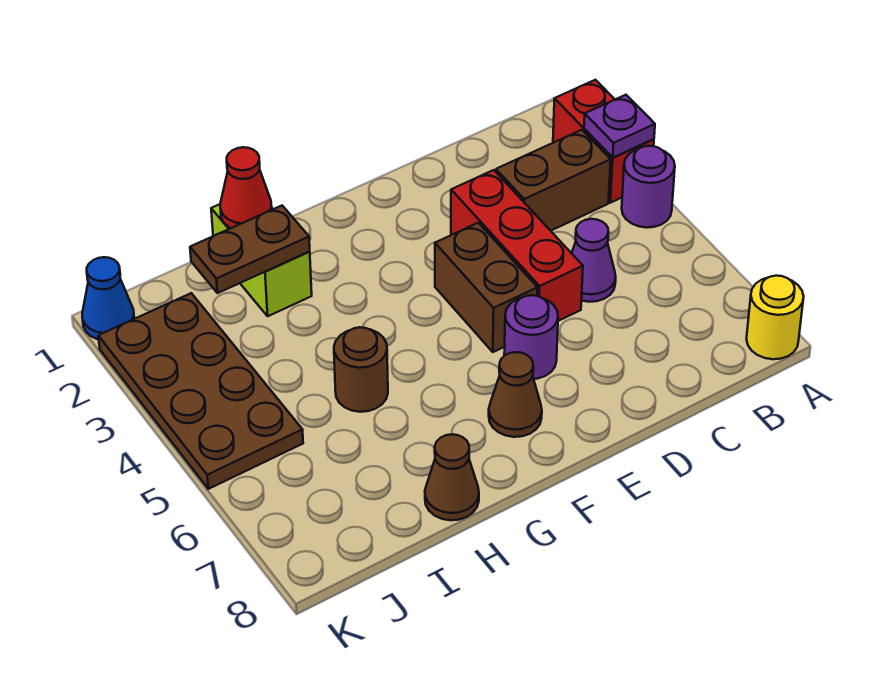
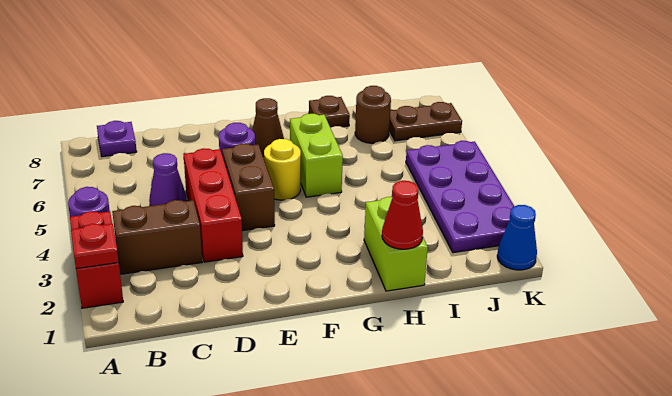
none -> red 1x1 plate [71,224,119,269]
purple 1x1 plate [584,95,655,158] -> purple 1x1 plate moved to [97,121,137,157]
yellow 1x1 round brick [747,276,804,359] -> yellow 1x1 round brick moved to [264,139,301,200]
none -> lime 1x2 brick [290,114,343,197]
brown 1x2 plate [190,206,310,293] -> brown 1x2 plate moved to [389,102,462,141]
brown 1x1 round brick [334,327,388,412] -> brown 1x1 round brick moved to [355,86,391,143]
brown 1x1 cone [425,434,479,520] -> brown 1x1 plate [309,96,350,128]
brown 2x4 plate [98,293,303,489] -> purple 2x4 plate [406,141,514,253]

